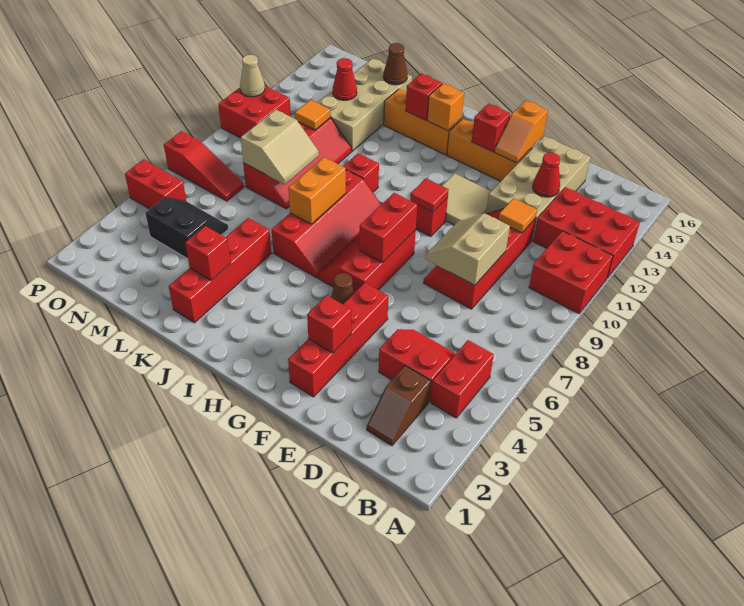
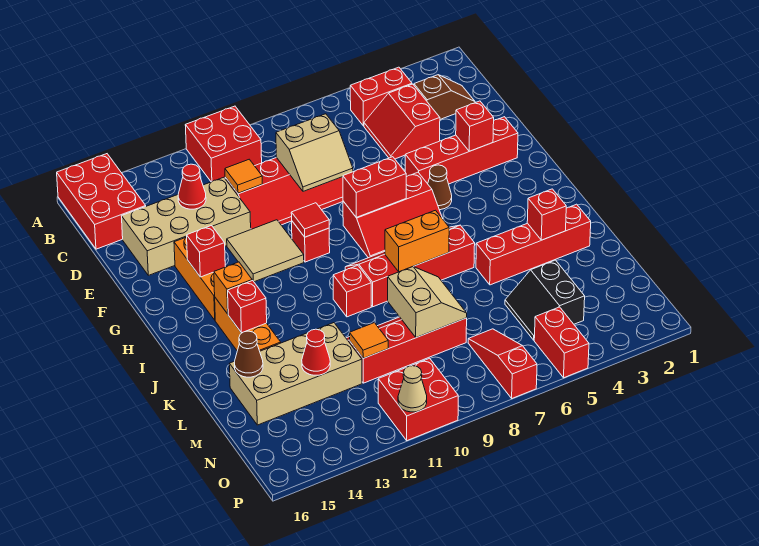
red 2x3 brick [533,187,640,278] -> red 2x3 brick moved to [57,154,146,249]
orange 1x2 slope [495,100,548,163] -> none
tan 2x2 slope [241,110,319,184] -> tan 2x2 slope turned to [388,267,467,338]

